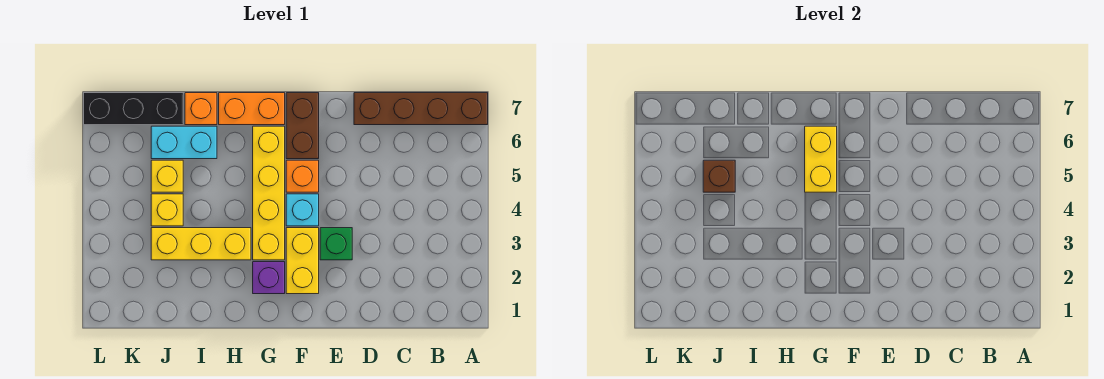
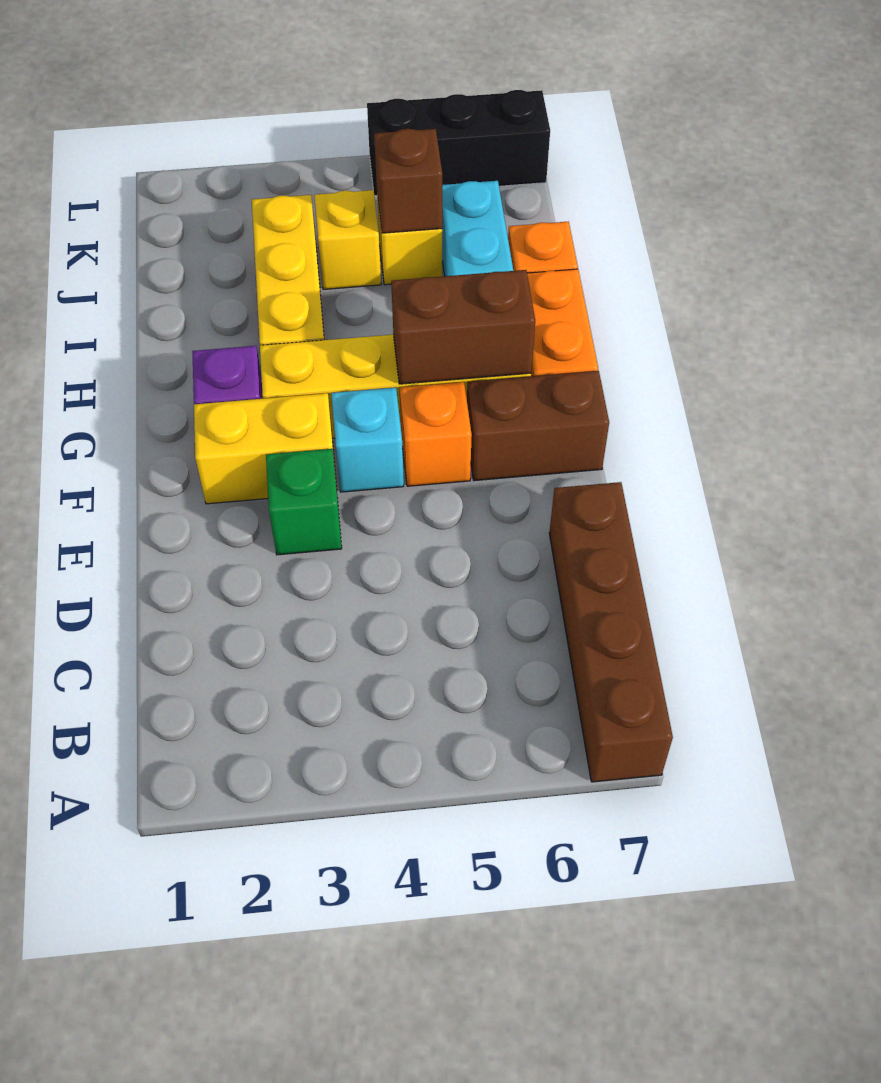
yellow 1x2 brick [805,126,837,192] -> brown 1x2 brick [391,270,535,384]
black 1x3 brick [84,93,183,125] -> black 1x3 brick turned to [367,90,550,196]

